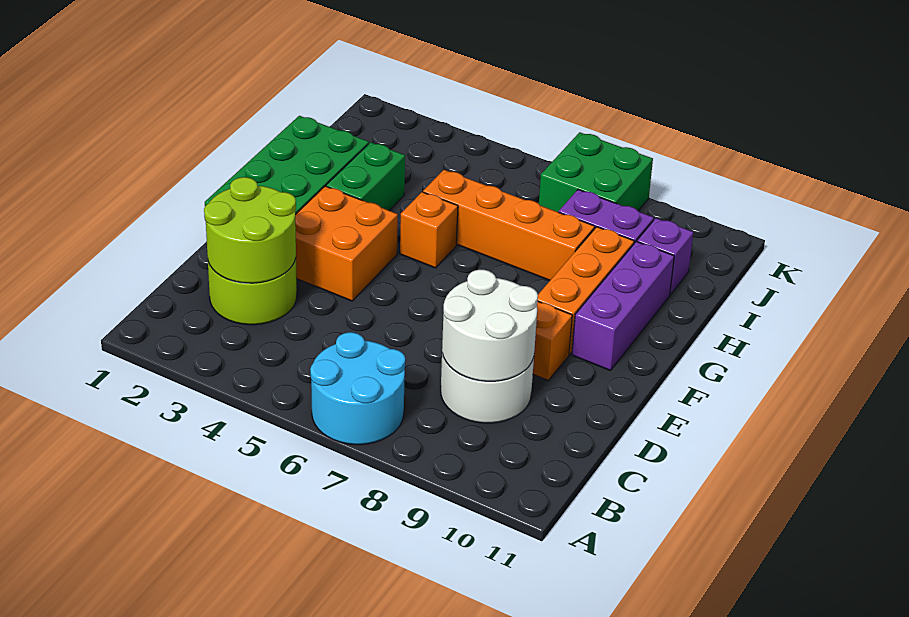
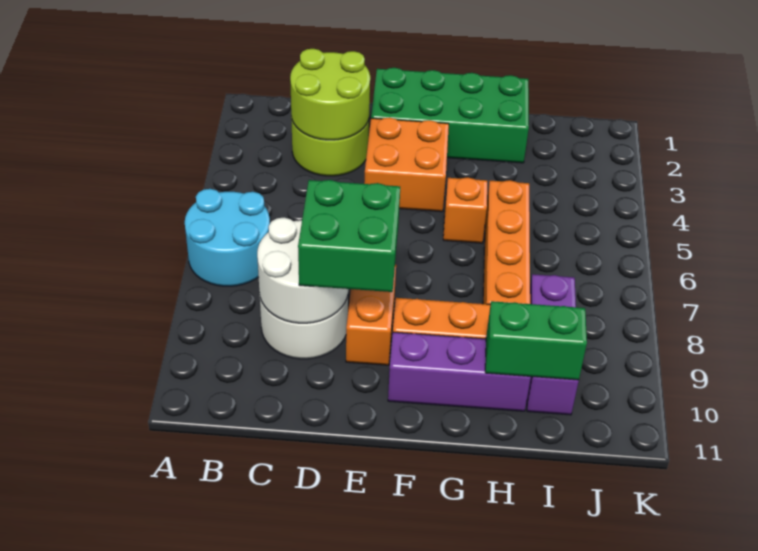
green 1x2 brick [326,142,405,210] -> green 1x2 brick moved to [485,301,587,380]
green 2x2 brick [539,132,653,212] -> green 2x2 brick moved to [298,180,400,292]

